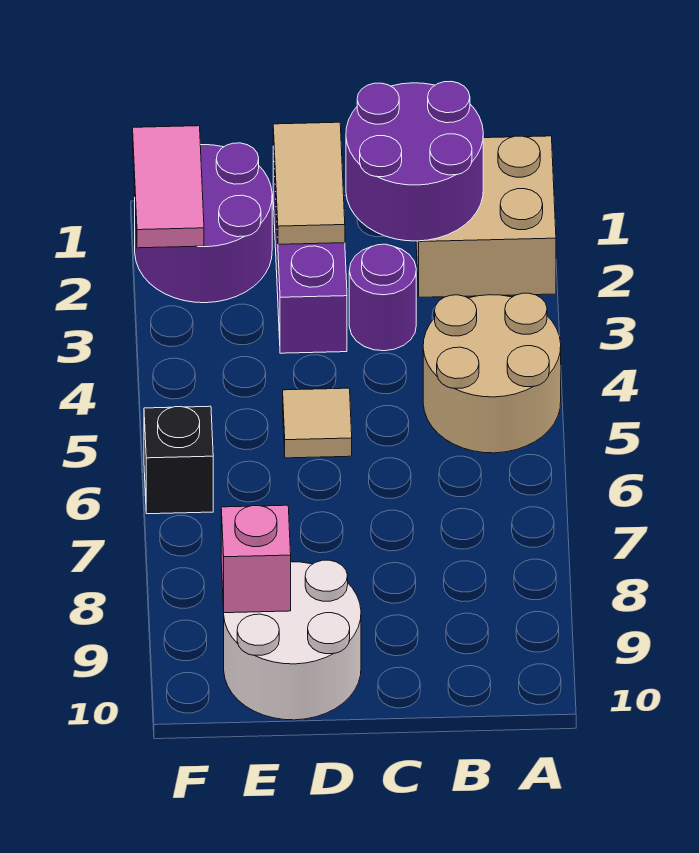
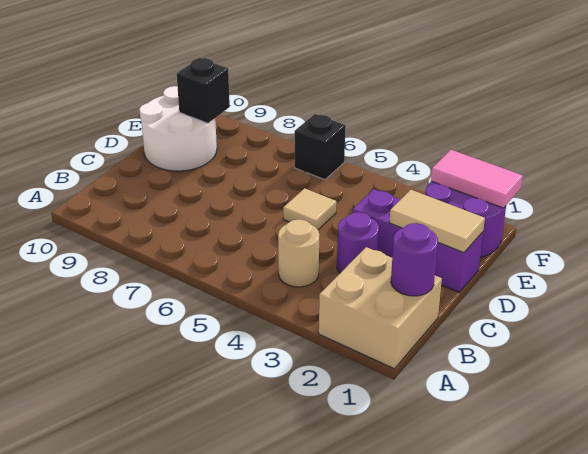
tan 2x2 round brick [423,293,561,453] -> tan 1x1 round brick [278,219,319,287]
purple 2x2 round brick [346,81,483,241] -> purple 1x1 round brick [391,223,438,296]
pink 1x1 brick [221,505,291,613] -> black 1x1 brick [177,58,230,123]

